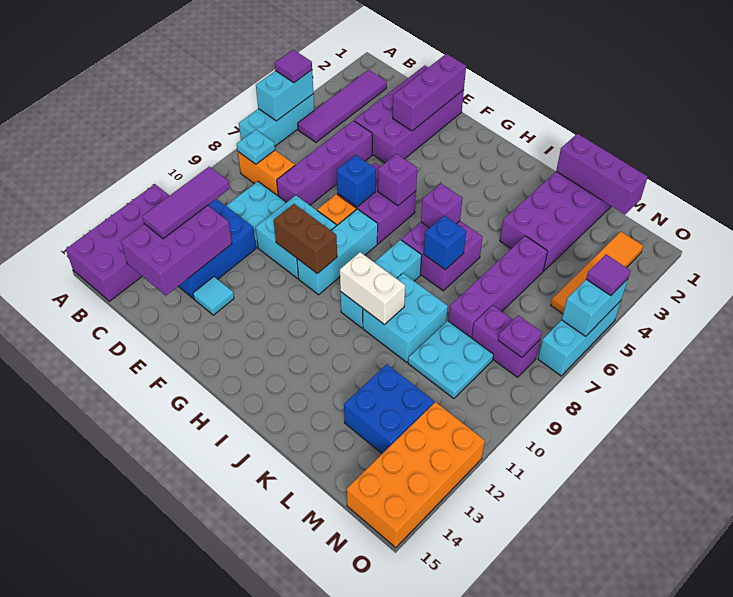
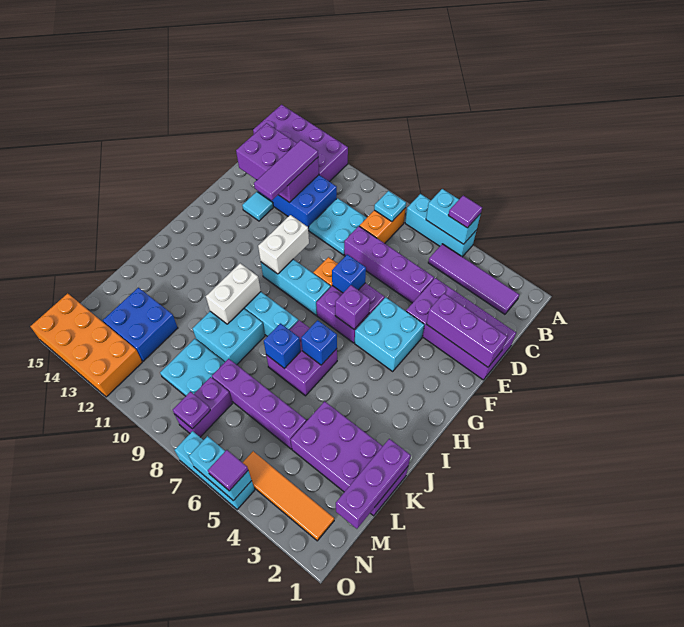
purple 1x3 tile [142,167,230,239] -> purple 1x3 tile turned to [254,140,318,200]
cyan 2x2 brick [255,195,336,279] -> cyan 2x2 brick moved to [355,297,424,371]
brown 1x2 brick [274,204,337,274] -> white 1x2 brick [258,215,309,274]
purple 1x1 brick [421,184,462,228] -> blue 1x1 brick [301,320,337,365]

